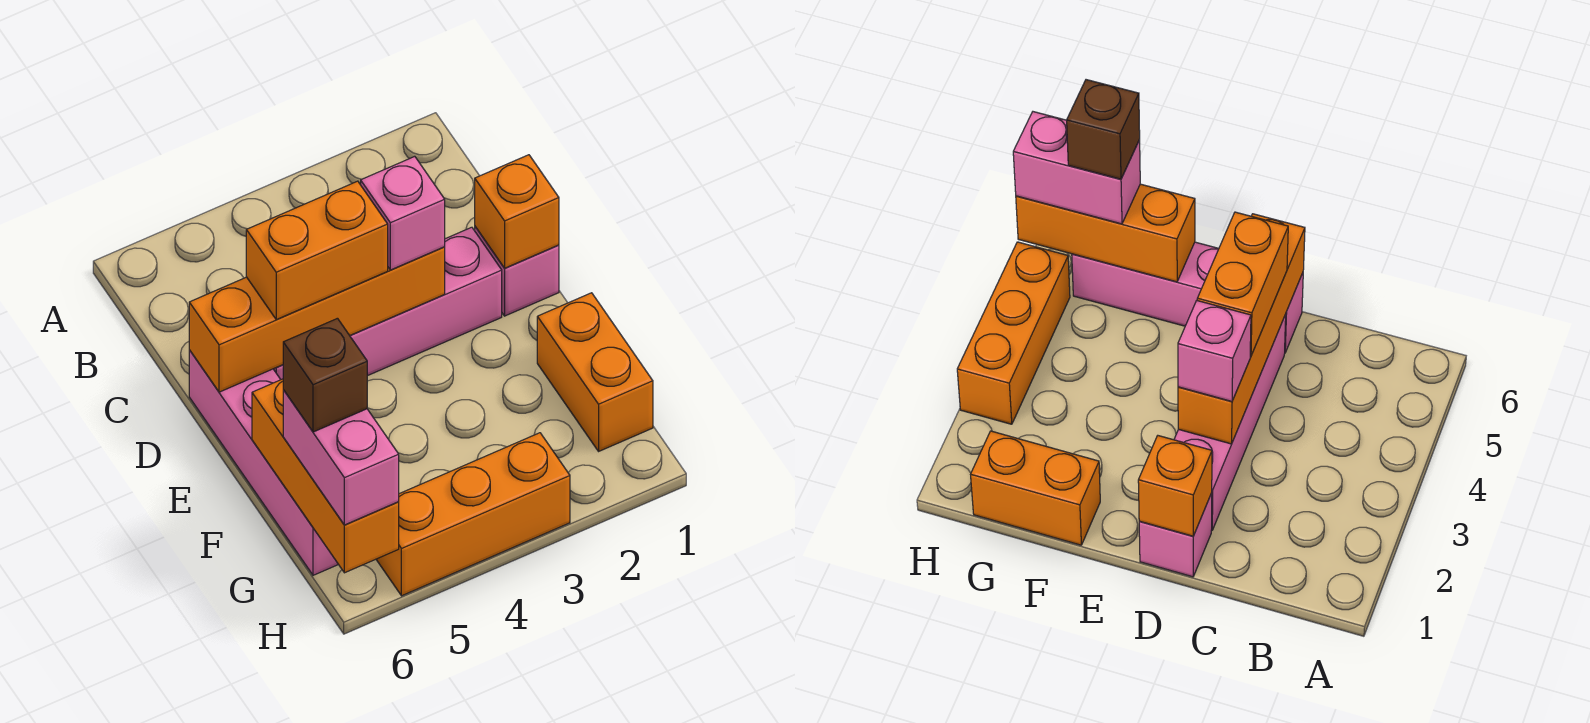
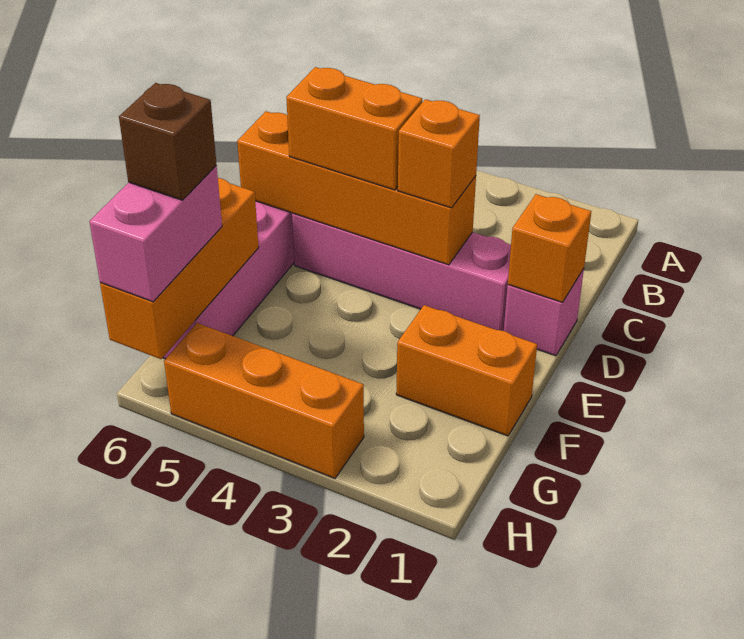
pink 1x1 brick [361,156,445,270] -> orange 1x1 brick [398,99,480,208]
orange 1x2 brick [537,293,653,451] -> orange 1x2 brick turned to [396,305,537,436]

